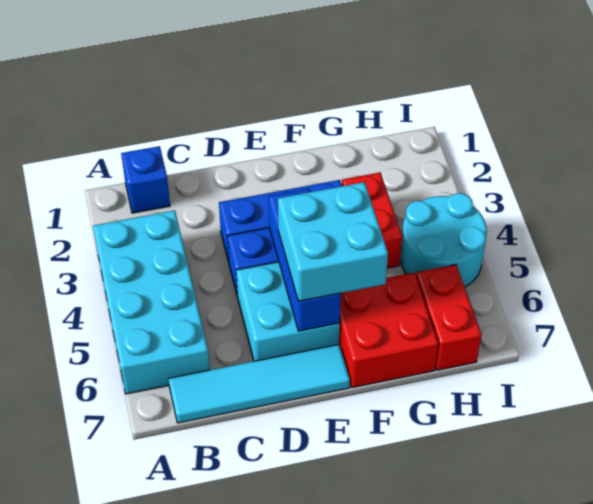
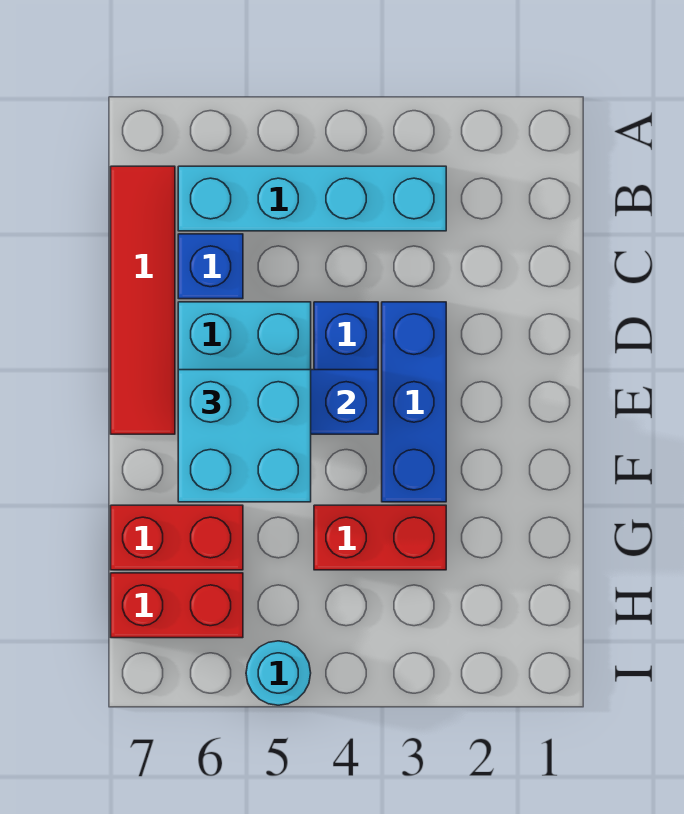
cyan 2x4 brick [93,210,210,394] -> cyan 1x4 brick [178,166,446,231]
blue 1x1 brick [121,146,170,213] -> blue 1x1 brick moved to [178,234,243,299]
cyan 1x4 tile [169,344,350,423] -> red 1x4 tile [111,166,175,434]
red 2x2 brick [339,273,438,388] -> red 1x2 brick [111,505,243,570]
cyan 2x2 round brick [400,193,487,287] -> cyan 1x1 round brick [246,641,311,705]

